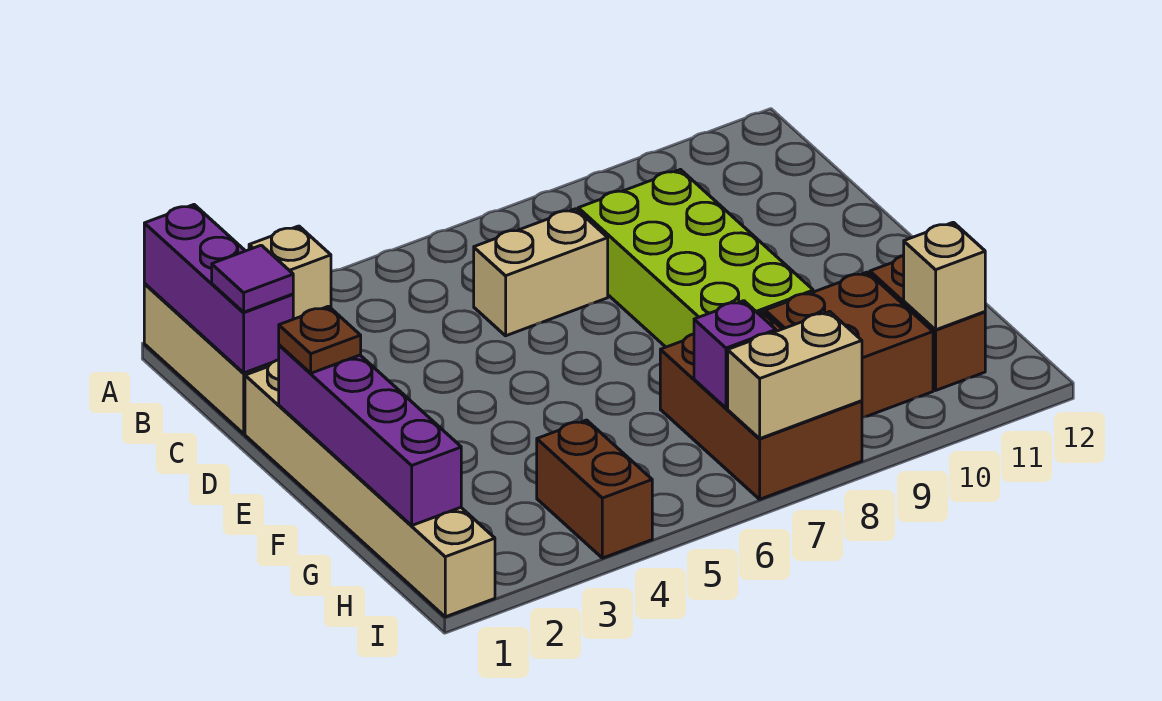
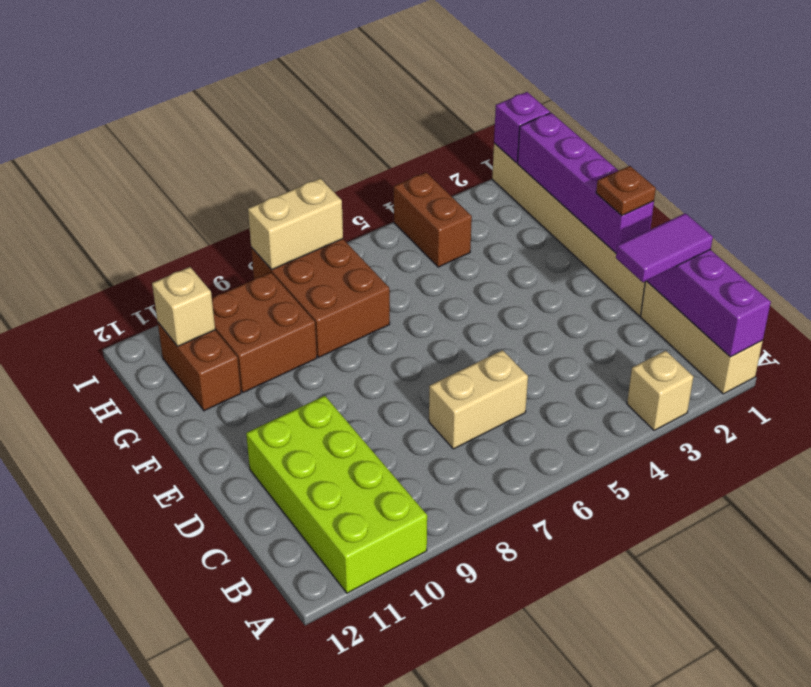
purple 1x1 tile [212,245,293,312] -> purple 1x2 tile [616,213,713,282]
lime 2x4 brick [578,170,813,347] -> lime 2x4 brick moved to [246,396,427,593]
purple 1x1 brick [694,301,776,408] -> purple 1x1 brick moved to [494,92,550,163]

